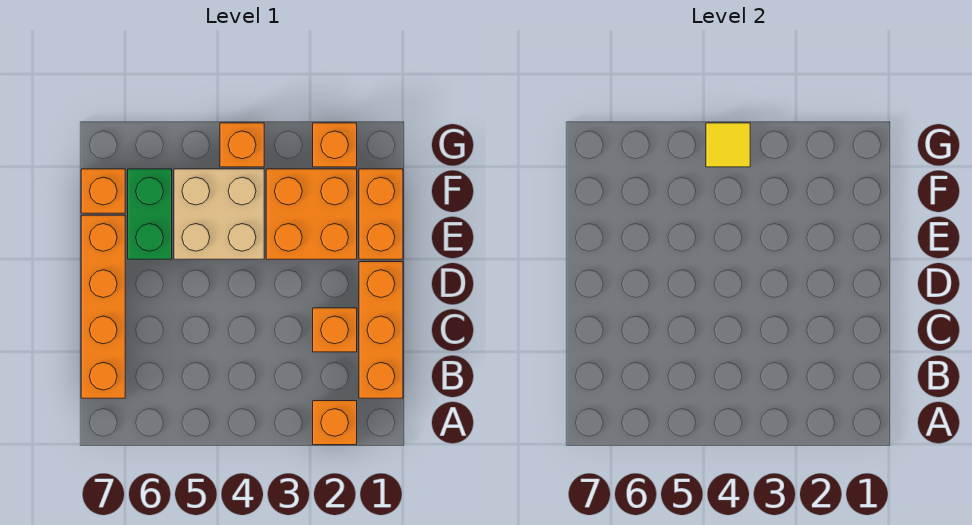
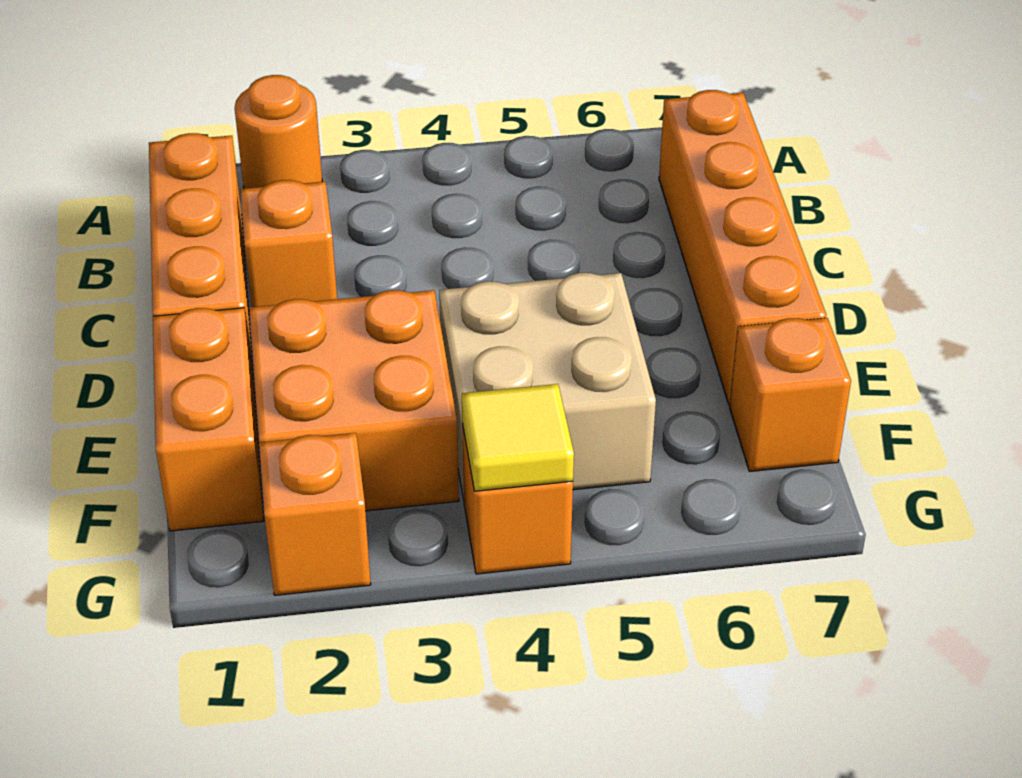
orange 1x1 brick [313,401,357,445] -> orange 1x1 round brick [235,75,322,189]
green 1x2 brick [128,169,172,259] -> none

